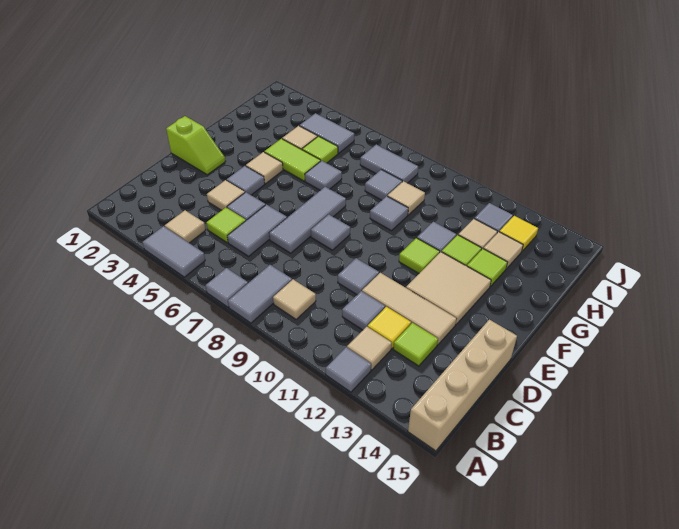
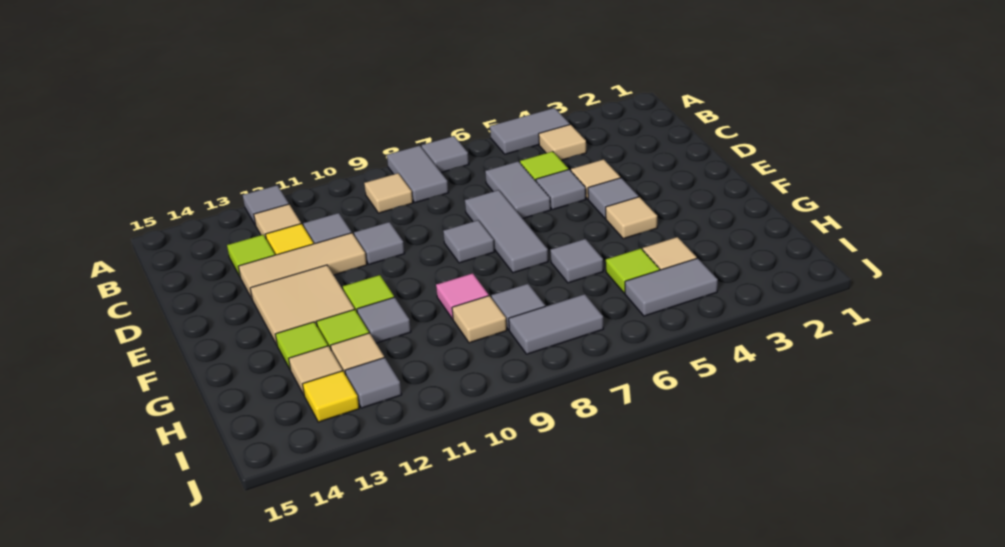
tan 1x4 brick [408,320,517,451] -> none
lime 1x2 slope [166,116,225,175] -> none
lime 1x2 tile [264,139,321,181] -> none
grey 1x1 tile [370,196,408,231] -> pink 1x1 tile [436,273,489,319]

